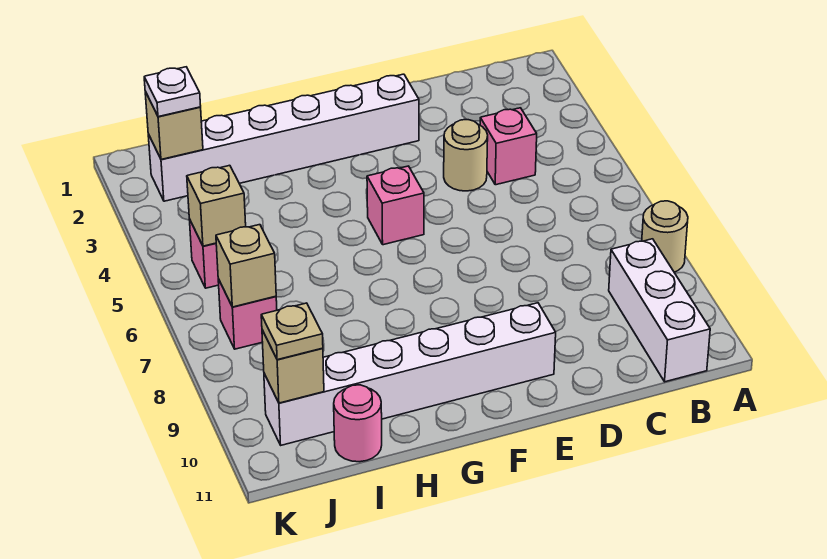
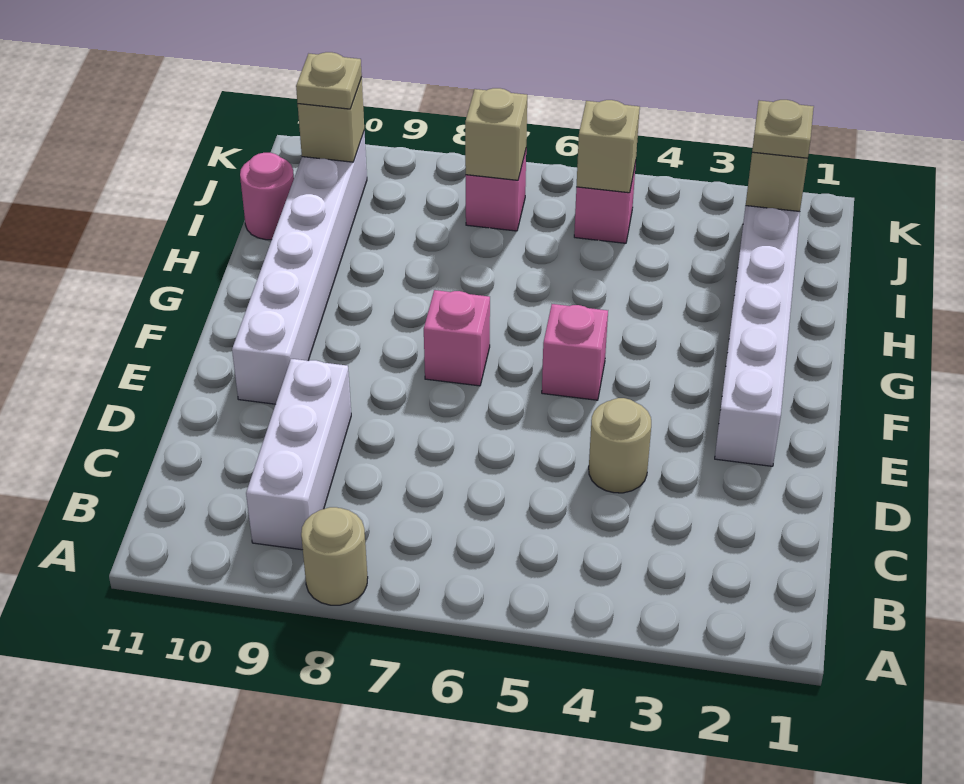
white 1x3 brick [609,239,710,382] -> white 1x3 brick turned to [246,359,351,550]
pink 1x1 brick [480,108,537,185] -> pink 1x1 brick moved to [424,290,490,386]
white 1x1 plate [144,67,201,117] -> tan 1x1 plate [752,100,814,159]

